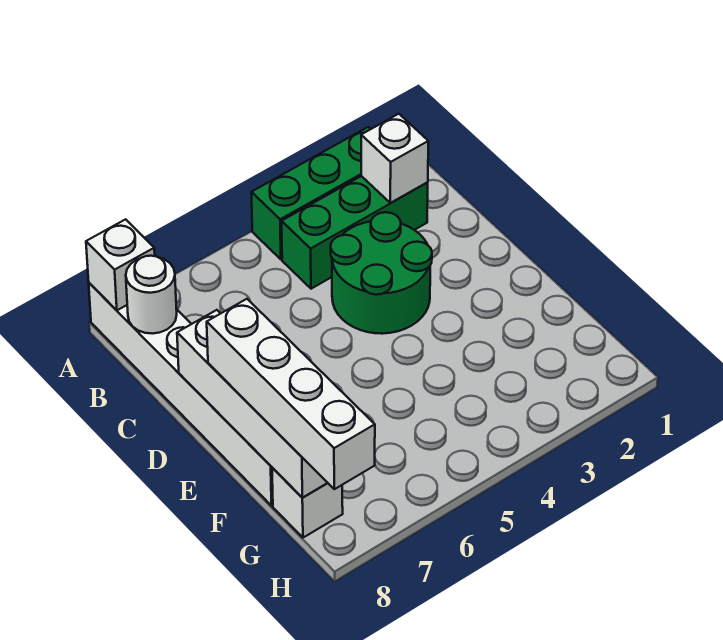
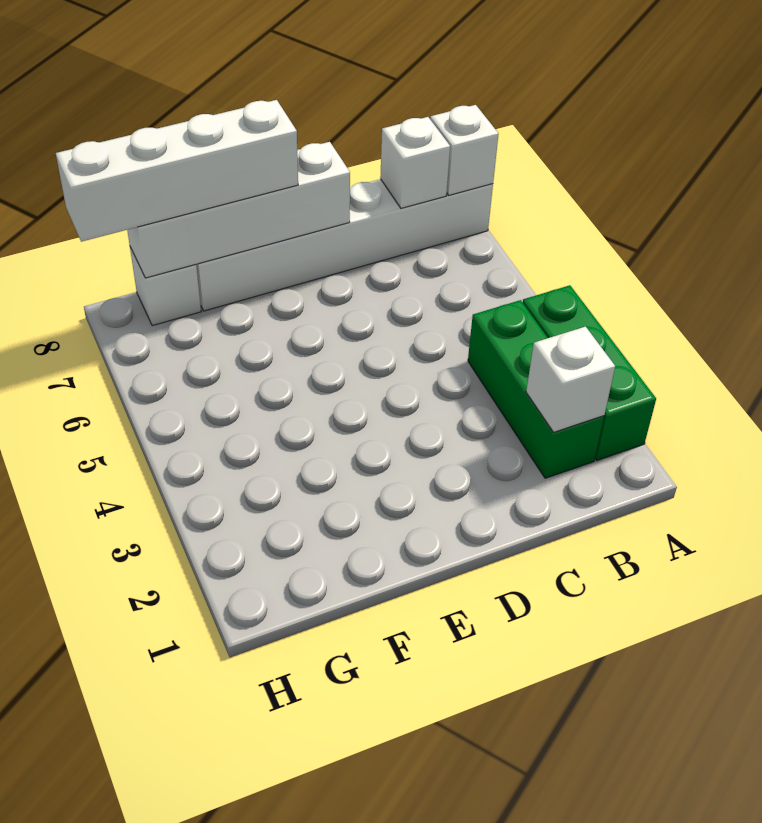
white 1x1 round brick [126,256,177,334] -> white 1x1 brick [380,117,450,208]
green 2x2 round brick [331,212,432,334] -> none

